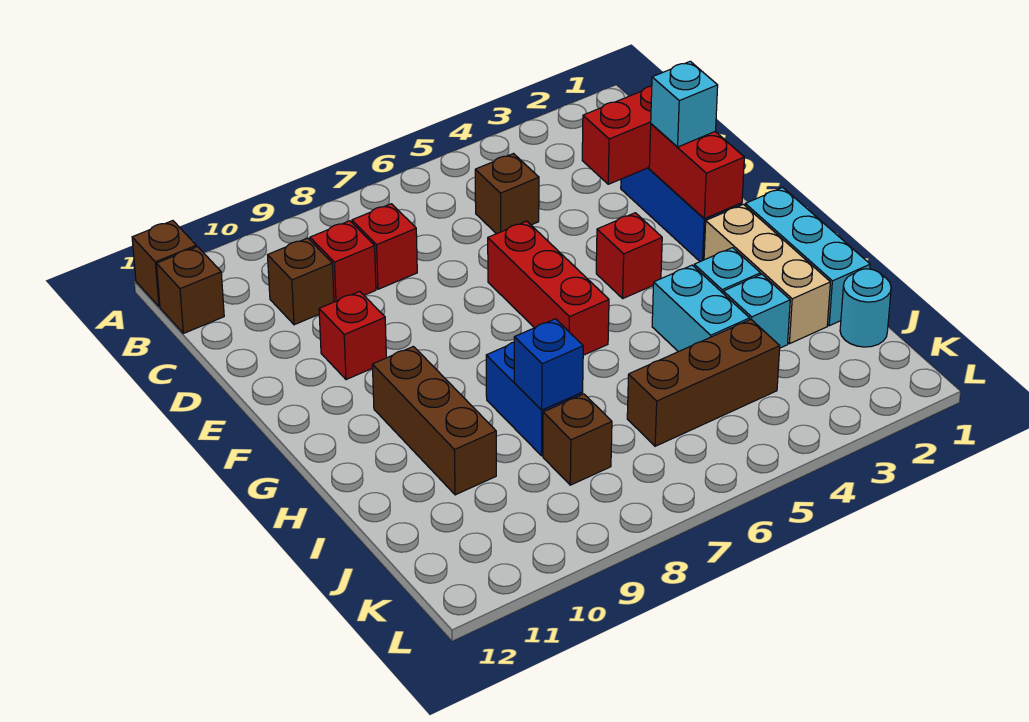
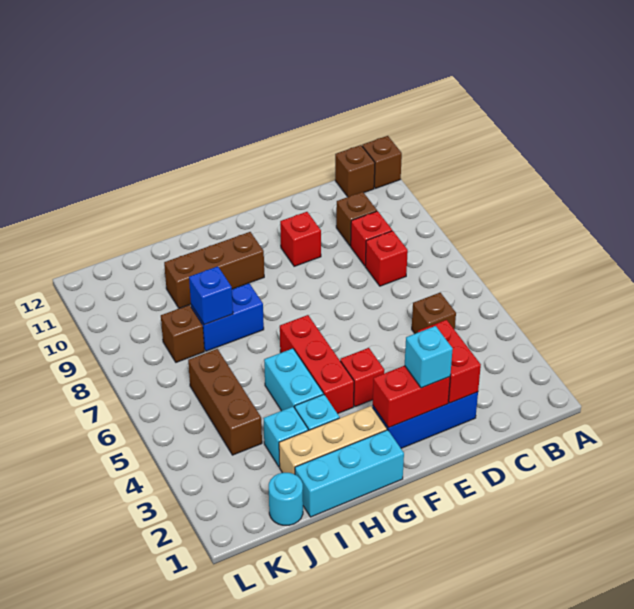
red 1x3 brick [488,221,609,355] -> red 1x3 brick turned to [280,315,354,414]
cyan 1x2 brick [652,265,750,352] -> cyan 1x2 brick turned to [264,349,323,411]

